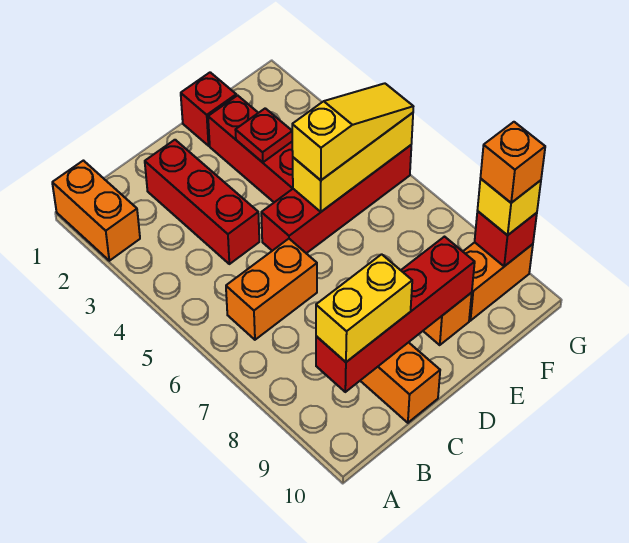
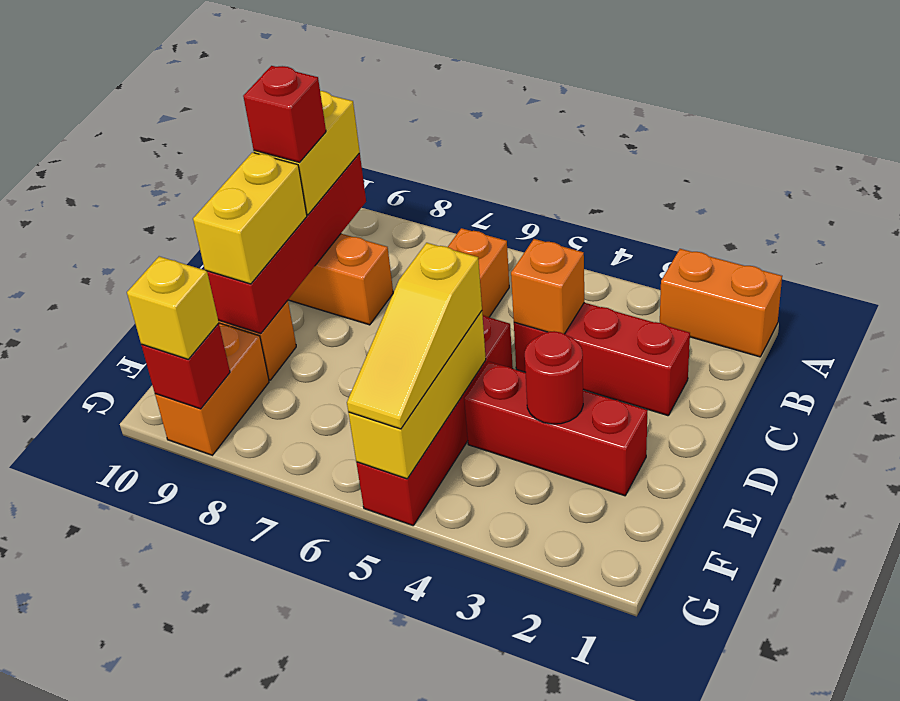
none -> yellow 1x2 brick [193,152,307,284]
red 1x1 brick [181,72,236,146] -> red 1x1 brick moved to [243,66,326,162]
red 1x1 plate [236,108,292,162] -> red 1x1 round brick [525,331,583,424]
orange 1x1 brick [481,122,545,203] -> orange 1x1 brick moved to [511,239,584,334]

